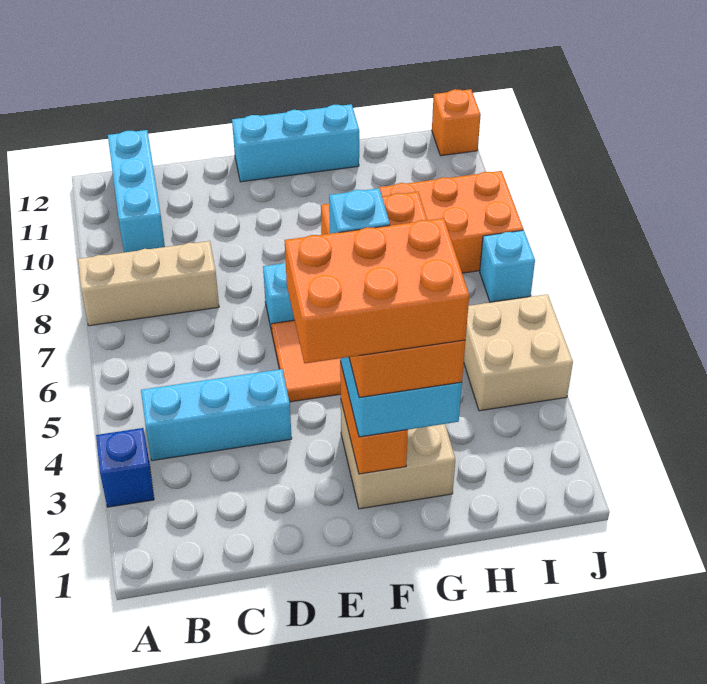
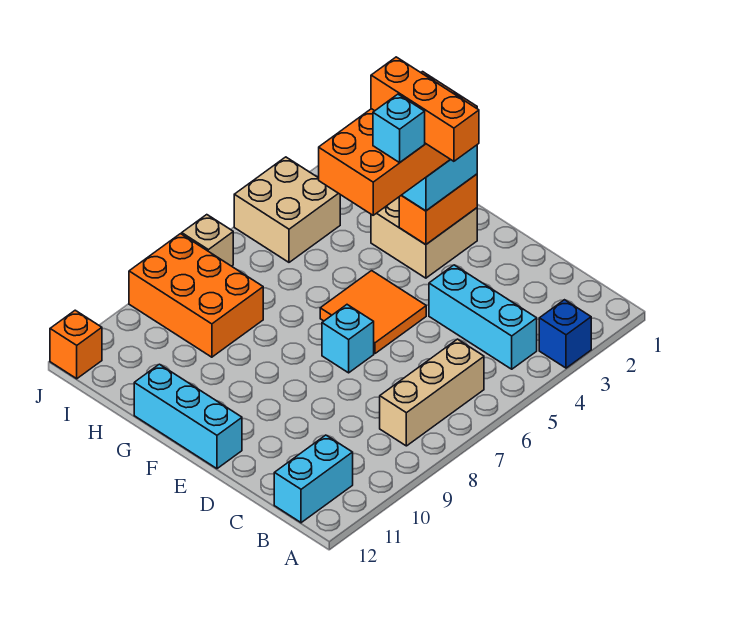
tan 1x3 brick [78,241,219,326] -> tan 1x3 brick turned to [380,339,484,446]
cyan 1x3 brick [108,130,165,253] -> cyan 1x2 brick [274,435,353,523]
orange 2x3 brick [285,218,469,363] -> orange 1x3 brick [371,57,479,161]
cyan 1x1 brick [480,230,535,302] -> tan 1x1 brick [182,215,233,266]

